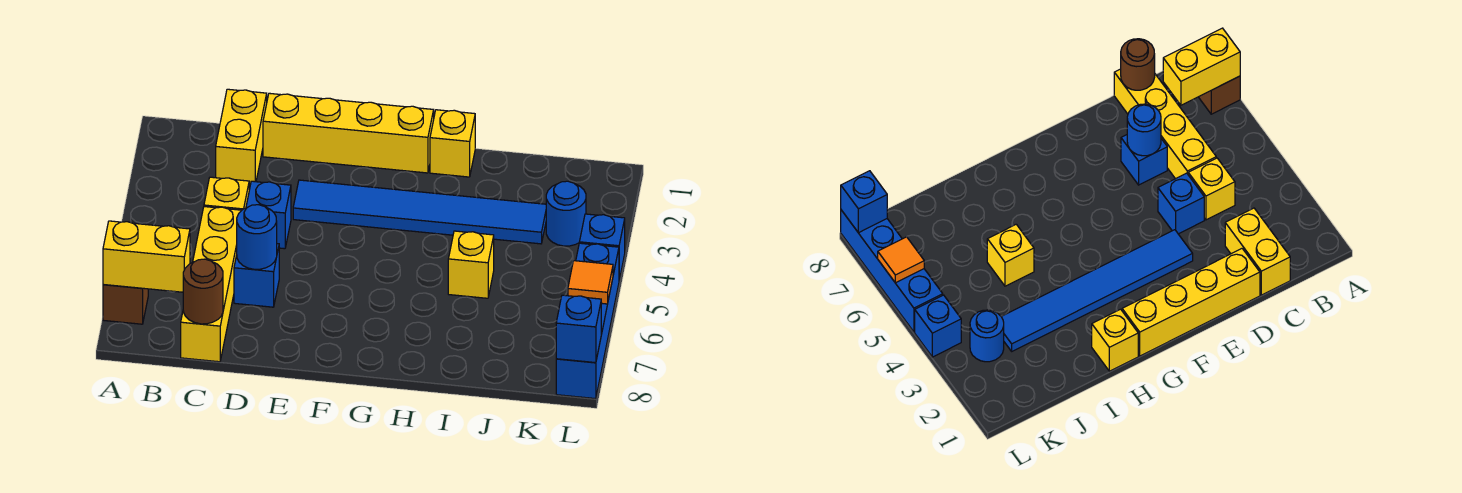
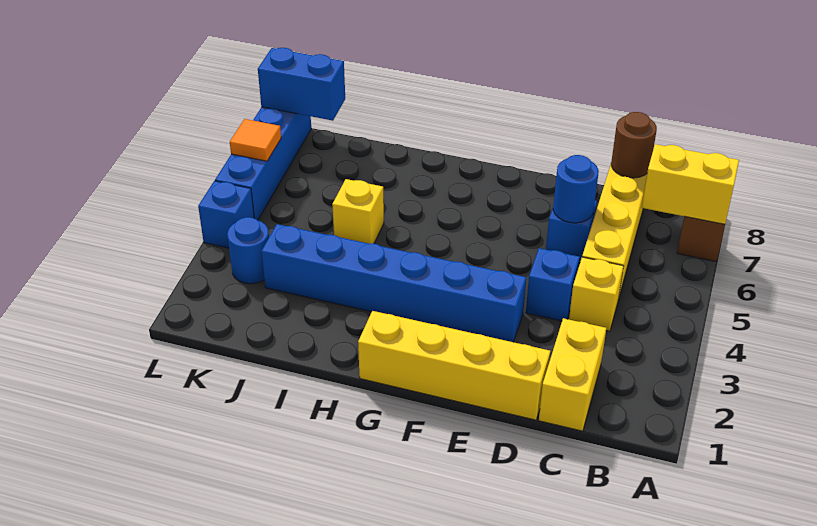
blue 1x6 tile [293,180,546,244] -> blue 1x6 brick [261,224,526,342]
yellow 1x1 brick [430,110,475,177] -> none
blue 1x1 brick [556,295,601,363] -> blue 1x2 brick [258,48,345,121]

